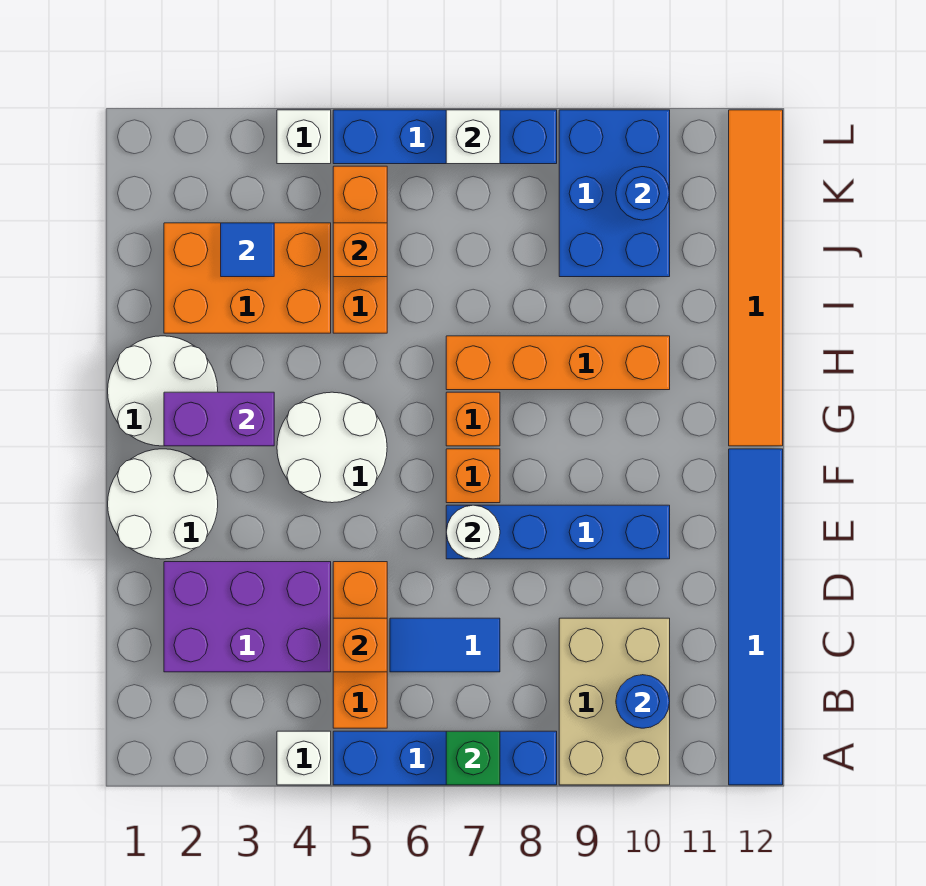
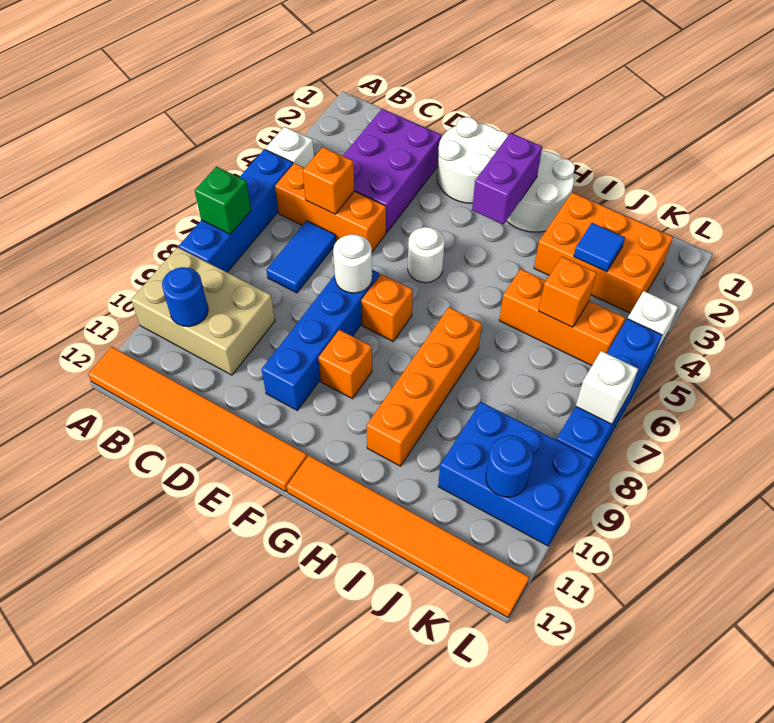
blue 1x6 tile [729,449,783,785] -> orange 1x6 tile [88,347,307,492]
white 2x2 round brick [277,392,387,503] -> white 1x1 round brick [408,227,445,283]
orange 1x1 brick [446,392,500,446] -> orange 1x1 brick moved to [318,330,372,399]
orange 2x3 brick [164,223,331,333] -> orange 2x3 brick turned to [534,193,673,313]

